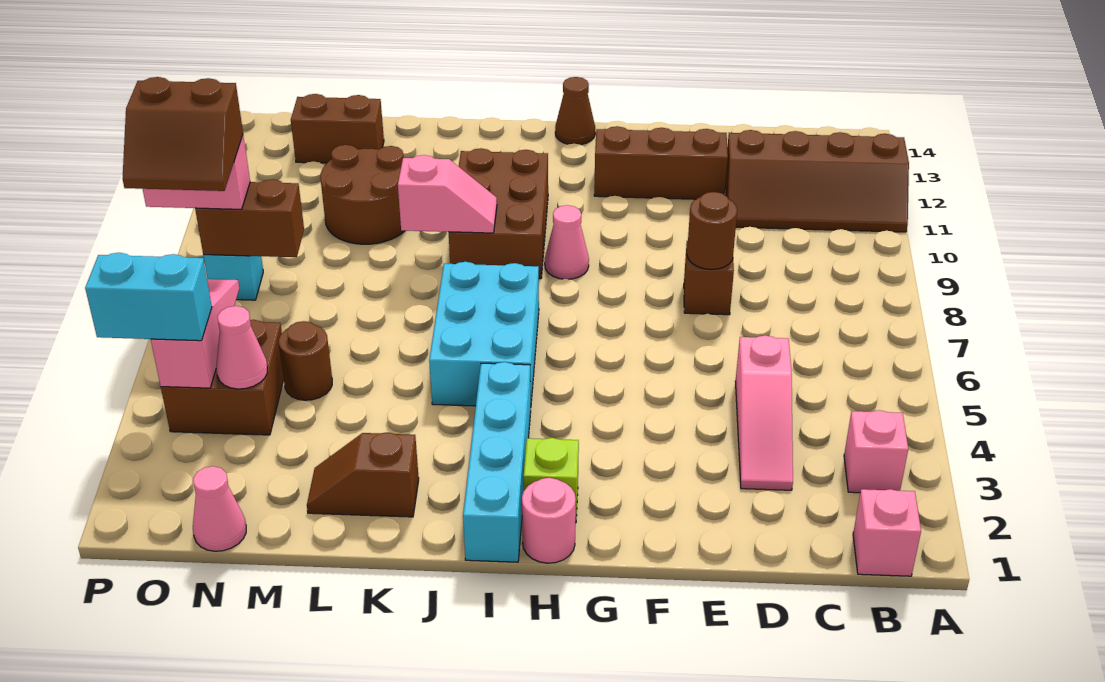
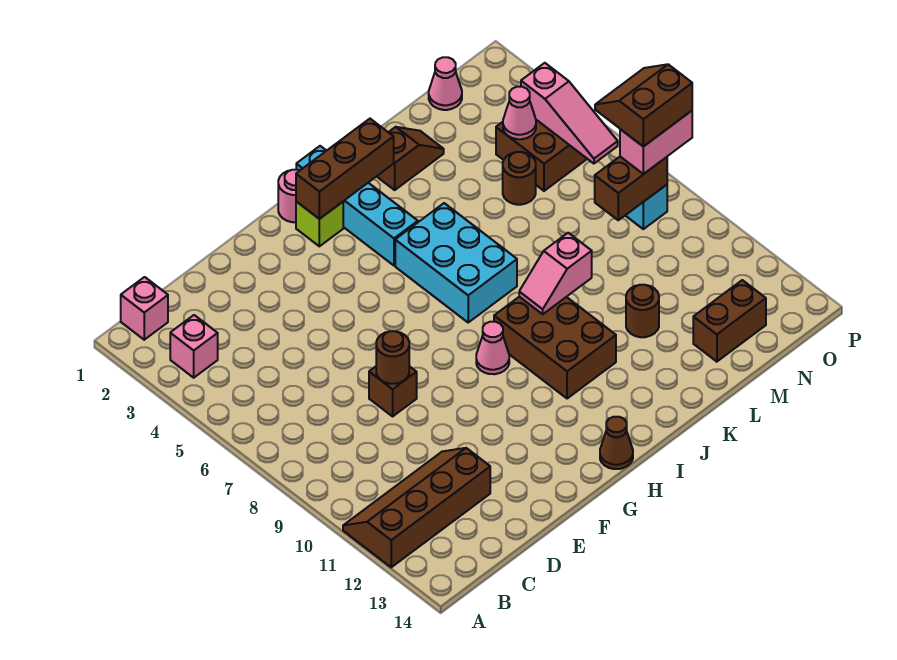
pink 1x3 slope [735,335,793,490] -> none
brown 1x3 brick [594,126,728,199] -> brown 1x3 brick moved to [296,119,394,219]
brown 2x2 round brick [320,145,404,244] -> brown 1x1 round brick [626,285,659,337]
cyan 1x2 brick [85,253,212,341] -> none

